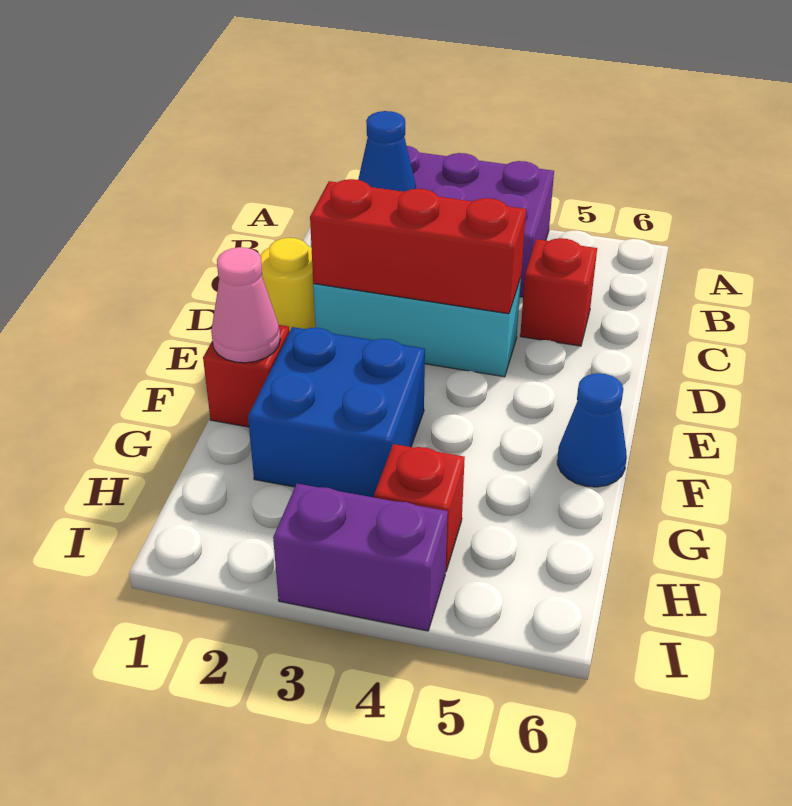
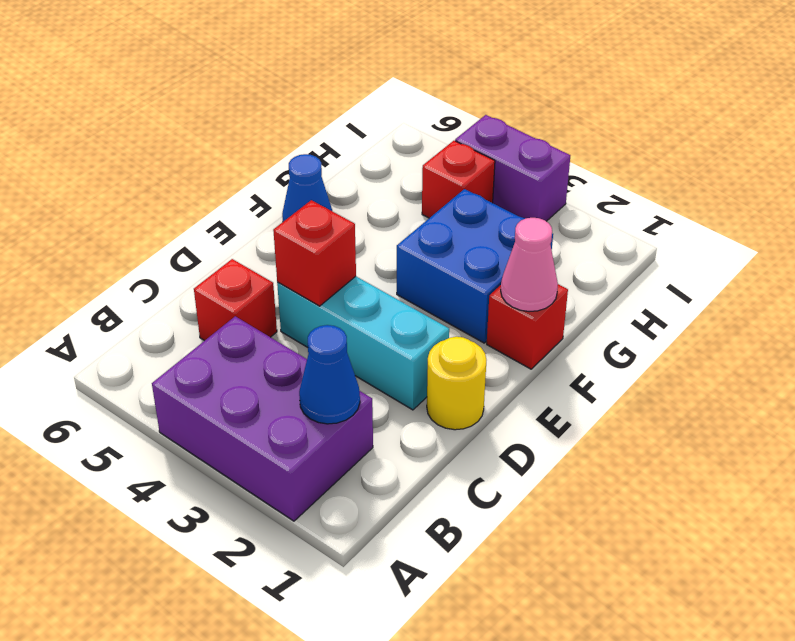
red 1x3 brick [310,179,526,314] -> red 1x1 brick [273,200,356,306]

